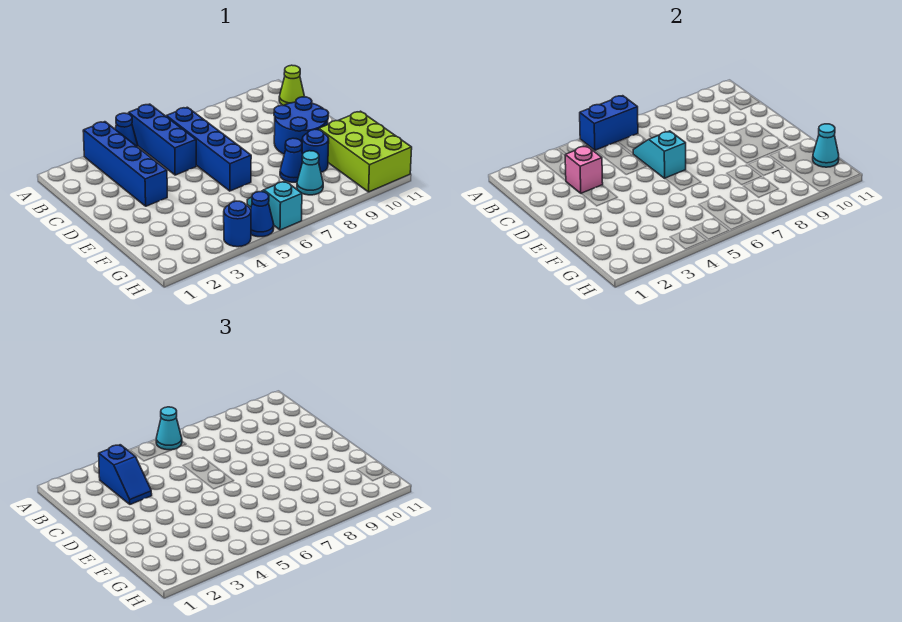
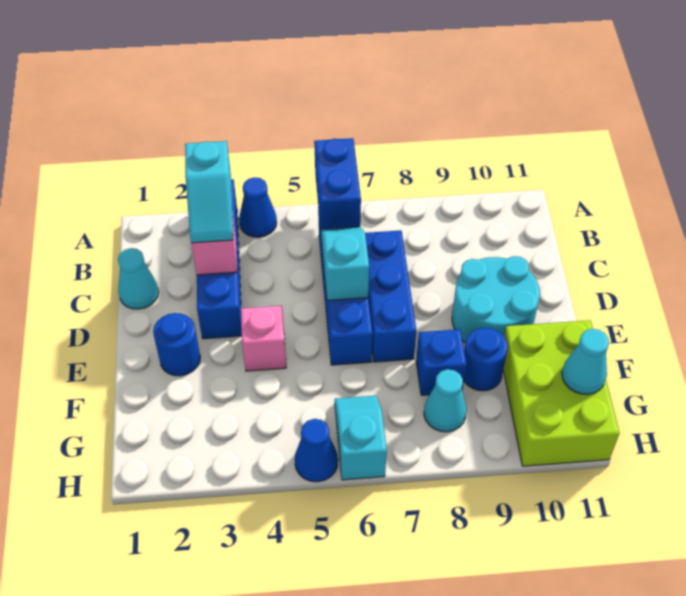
blue 1x3 brick [129,104,196,175] -> blue 1x3 brick moved to [365,230,416,362]
blue 1x2 brick [580,96,638,150] -> blue 1x2 brick turned to [314,138,361,229]
cyan 1x1 cone [156,407,182,450] -> cyan 1x1 cone moved to [118,248,159,309]
blue 1x2 slope [99,445,152,504] -> cyan 1x2 slope [185,141,233,243]
lime 1x1 cone [279,65,305,106] -> none
blue 2x2 round brick [274,97,329,154] -> cyan 2x2 round brick [452,256,540,342]
none -> pink 1x1 brick [241,306,286,371]
blue 1x1 cone [280,138,303,182] -> blue 1x1 brick [416,329,467,395]
blue 1x1 round brick [224,201,251,247] -> blue 1x1 round brick moved to [153,313,200,376]

